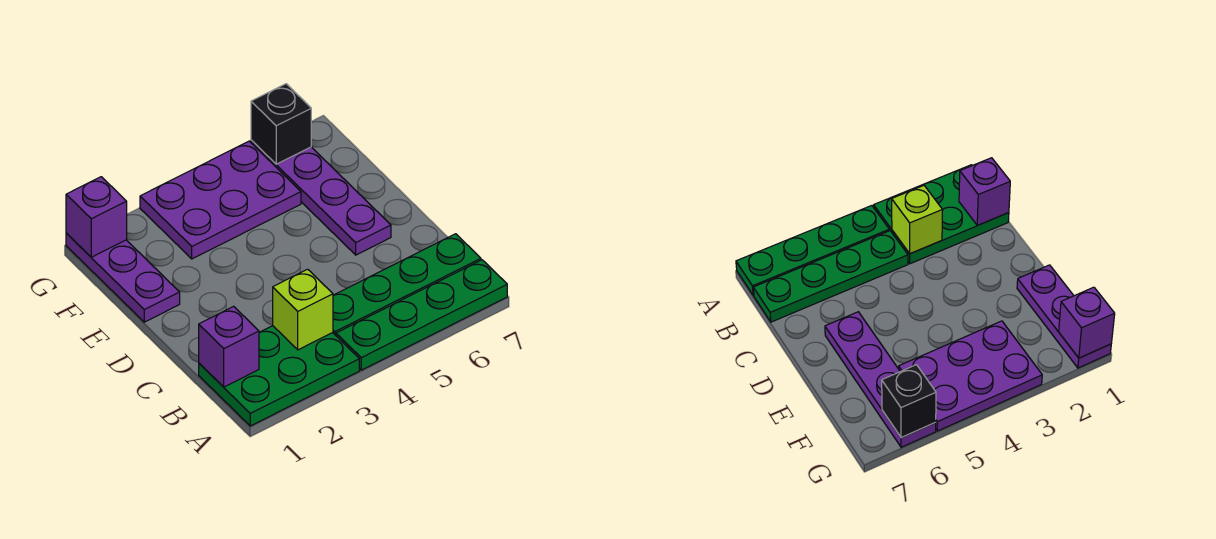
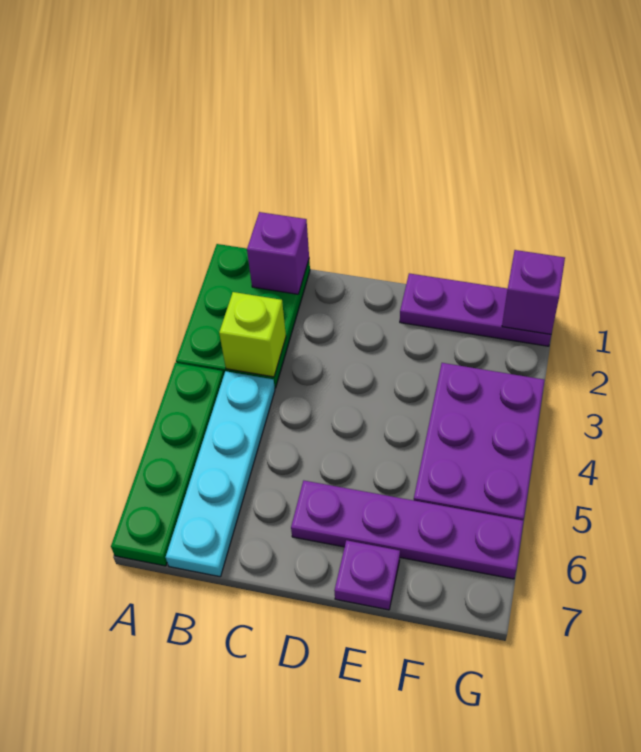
green 1x4 plate [333,234,481,335] -> cyan 1x4 plate [166,371,275,577]
none -> purple 1x1 plate [334,540,400,610]
black 1x1 brick [251,84,311,164] -> none

